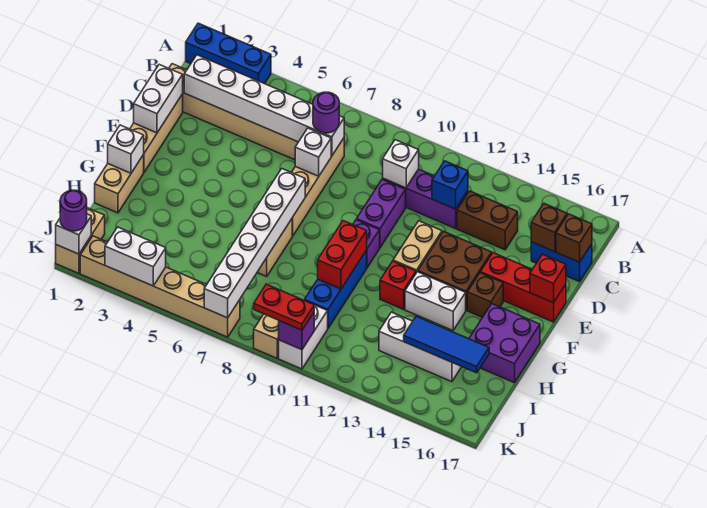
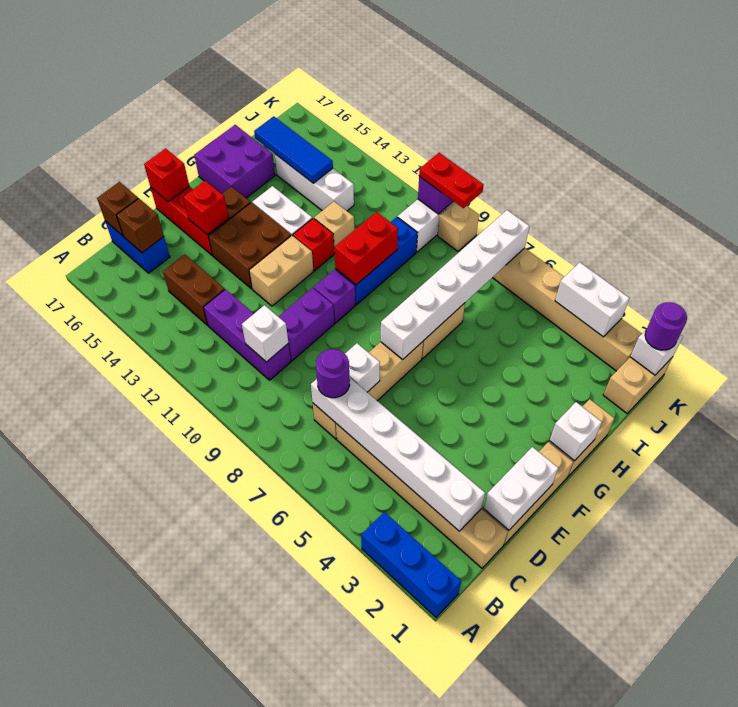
blue 1x1 brick [432,161,468,209] -> none
none -> red 1x1 brick [183,181,228,235]
none -> tan 1x1 brick [314,201,354,253]

